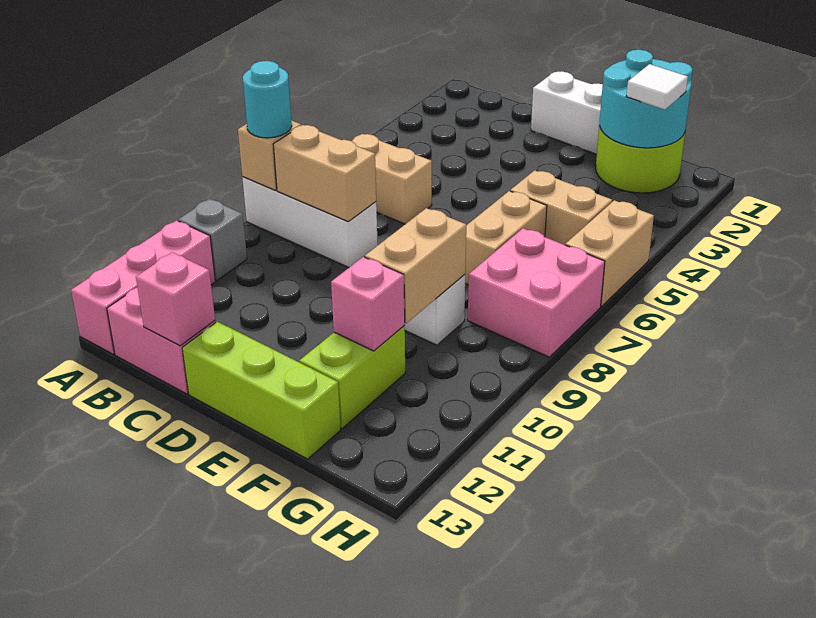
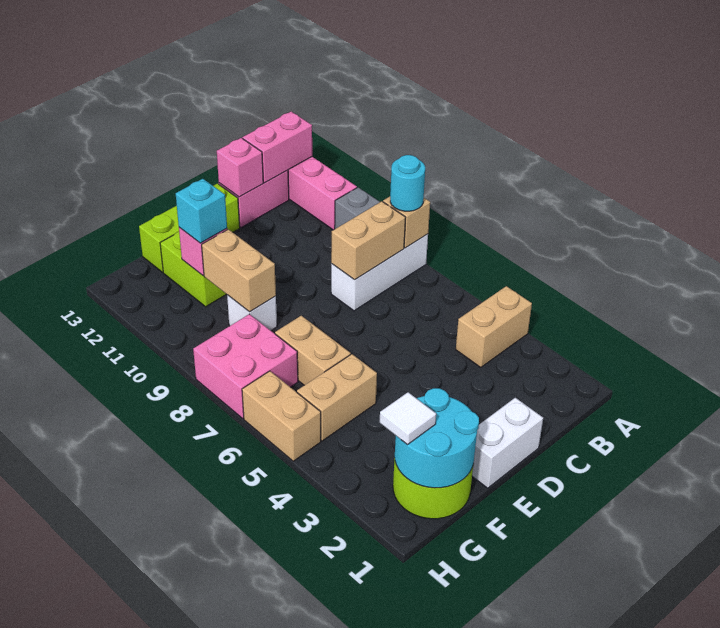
none -> pink 1x2 brick [242,112,312,183]
tan 1x2 brick [352,134,432,224] -> tan 1x2 brick moved to [456,286,532,368]
none -> cyan 1x1 brick [176,179,227,243]

